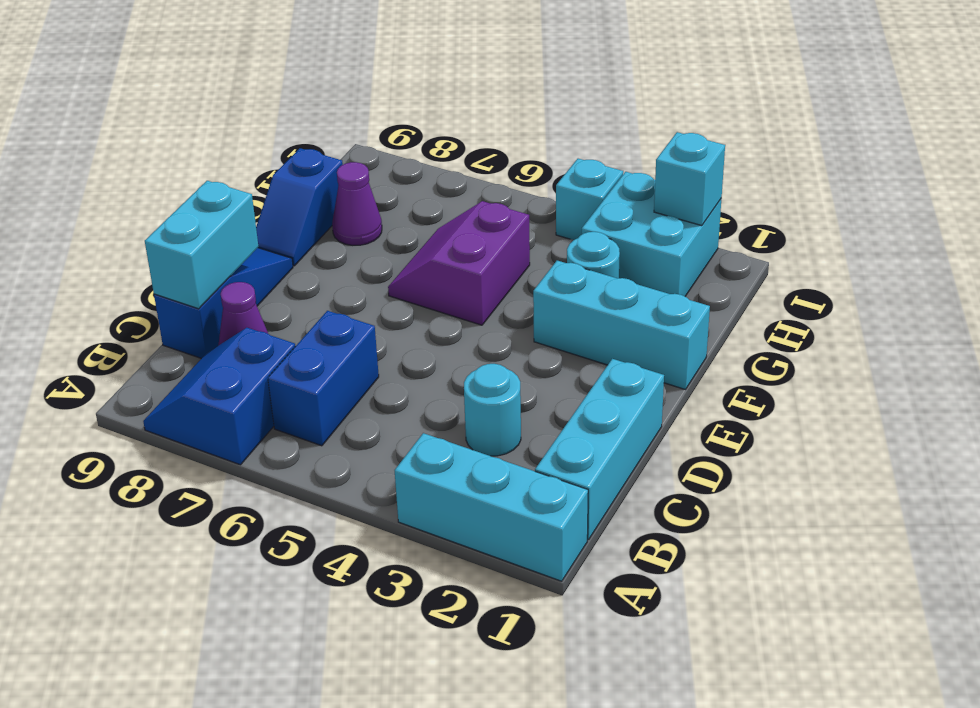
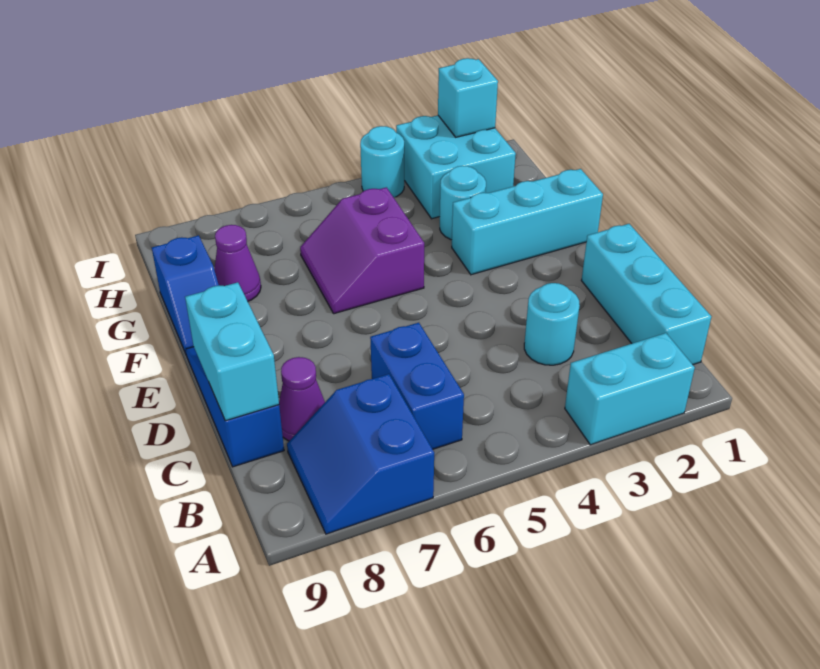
cyan 1x3 brick [395,433,588,581] -> cyan 1x2 brick [565,333,695,445]
cyan 1x1 brick [556,159,623,240] -> cyan 1x1 round brick [360,126,404,197]

